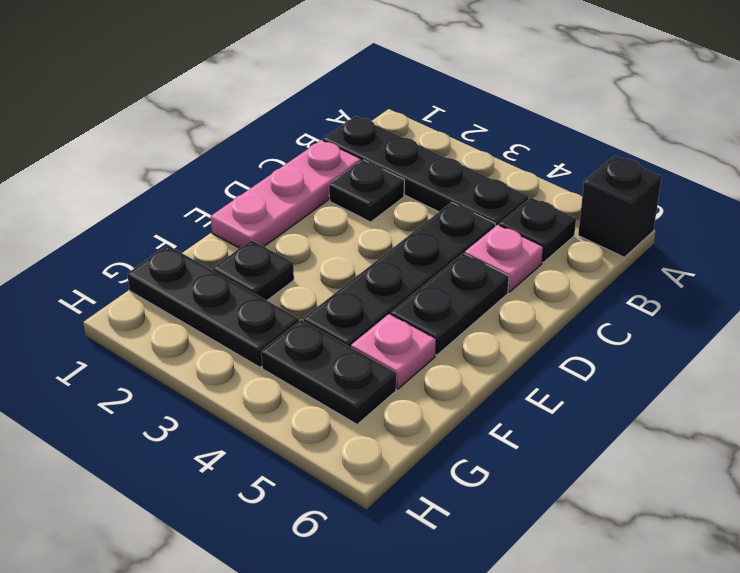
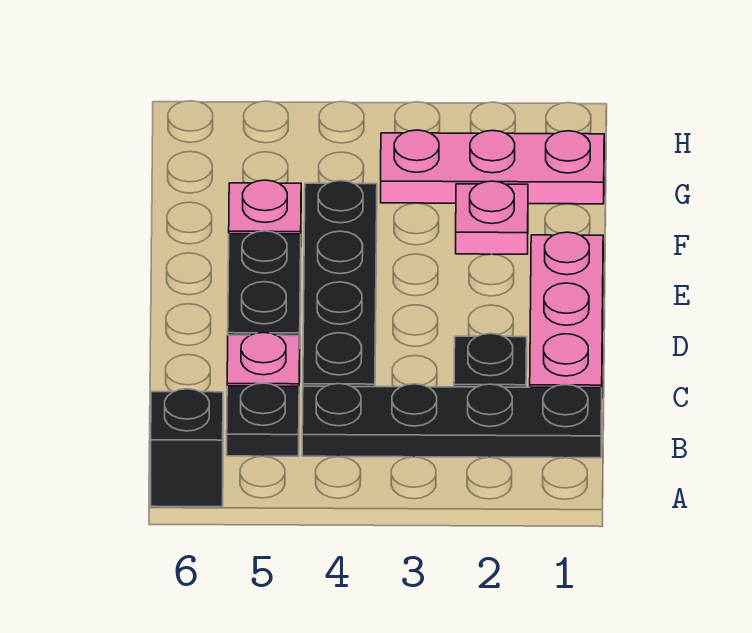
black 1x1 plate [213,240,294,300] -> pink 1x1 plate [456,181,528,254]
black 1x3 plate [127,246,299,367] -> pink 1x3 plate [381,130,604,204]
black 1x2 plate [261,320,396,424] -> none

